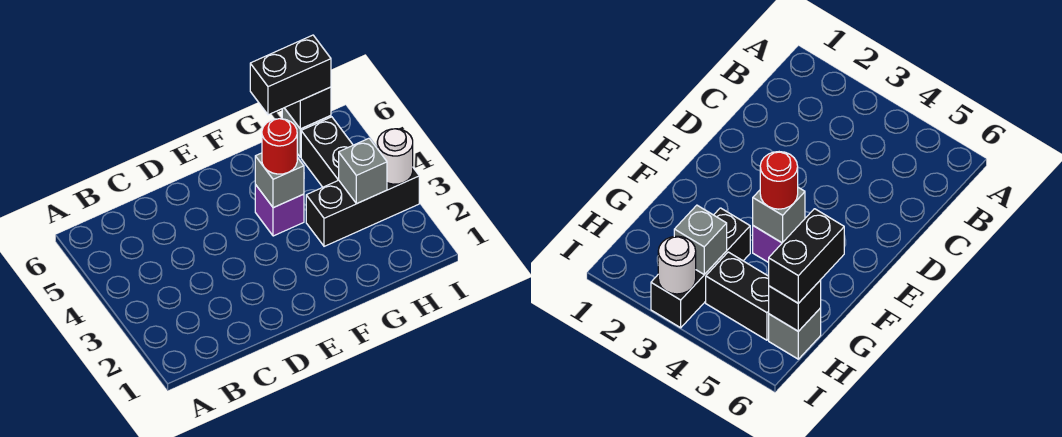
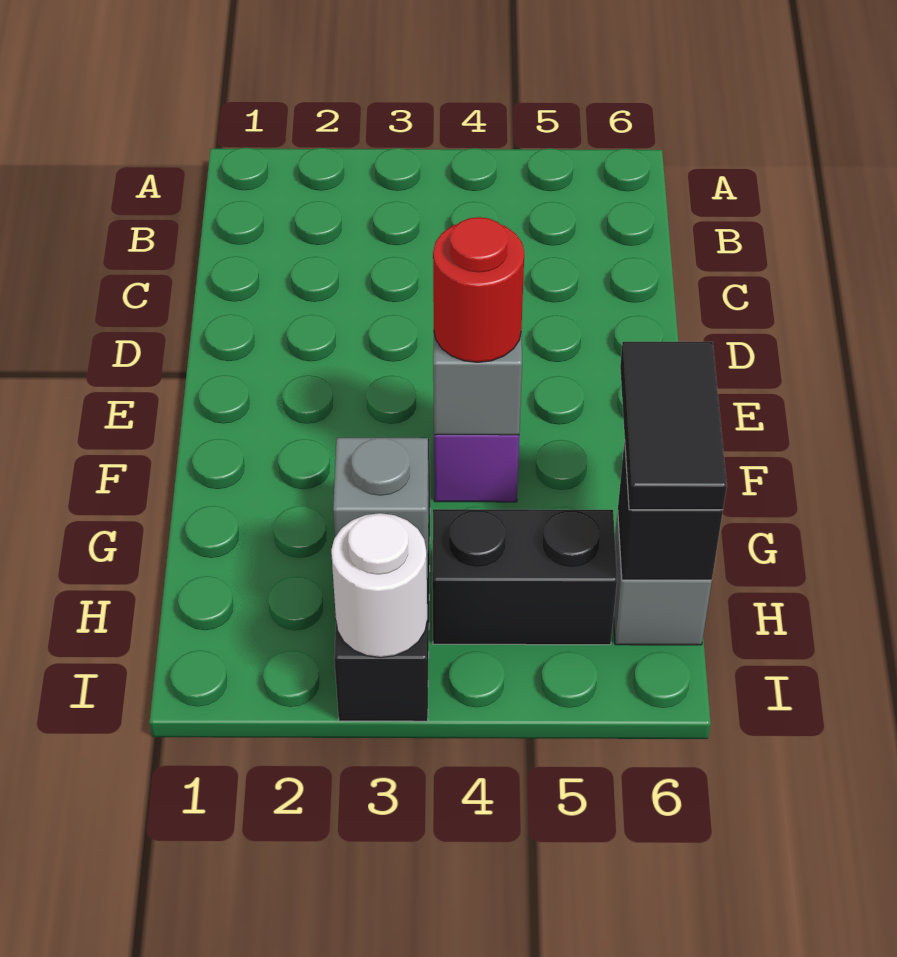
black 1x2 brick [250,35,331,115] -> black 1x2 tile [620,342,727,510]

